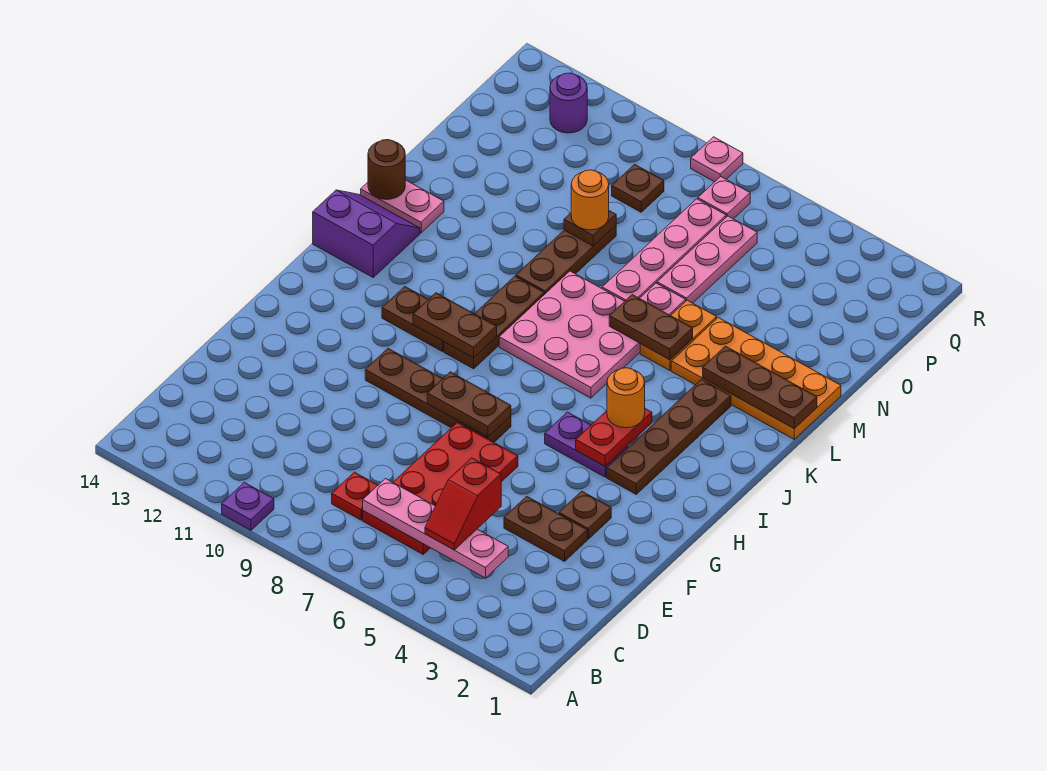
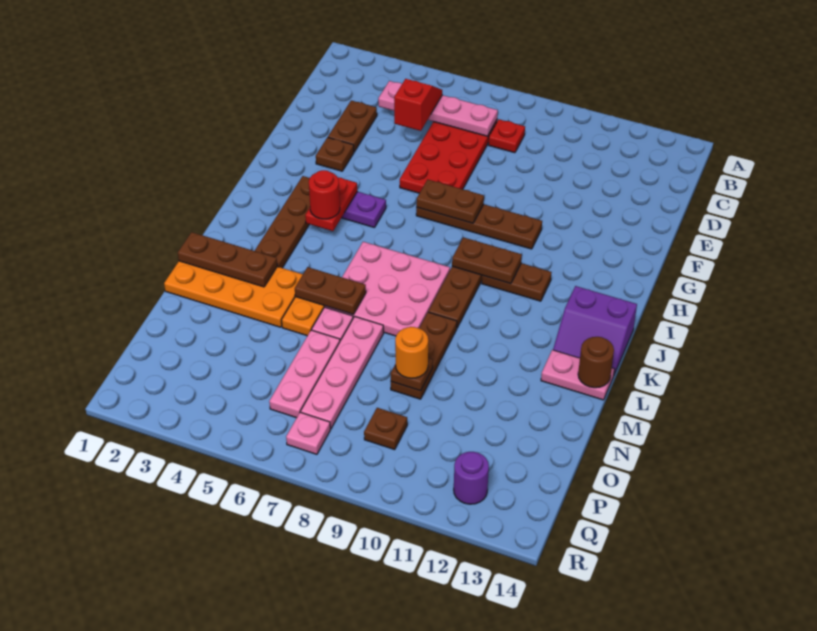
purple 1x1 plate [222,482,274,530] -> none
brown 1x2 plate [504,496,587,561] -> brown 1x2 plate turned to [328,101,377,152]
orange 1x1 round brick [607,368,645,428] -> red 1x1 round brick [309,170,340,219]
pink 1x1 plate [691,137,743,182] -> none

